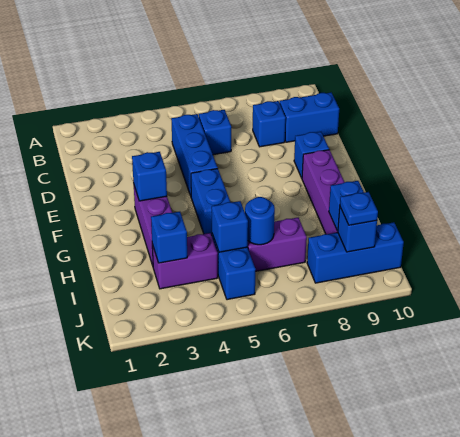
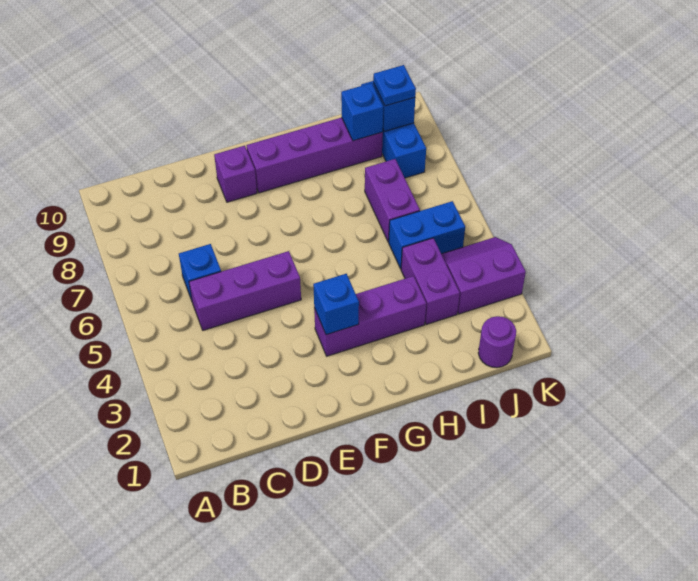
blue 1x3 brick [171,114,218,196] -> purple 1x3 brick [189,251,301,330]
blue 1x1 brick [253,101,286,147] -> none
blue 1x2 brick [280,92,339,142] -> none
blue 1x1 brick [294,132,329,178] -> purple 1x1 brick [214,146,257,202]
blue 1x2 brick [191,169,230,235] -> none
blue 1x1 brick [151,212,187,263] -> none
blue 1x1 brick [212,201,248,252] -> none
blue 1x1 round brick [245,197,275,245] -> none
none -> purple 1x1 round brick [478,316,516,368]
none -> purple 2x2 slope [442,237,526,314]

